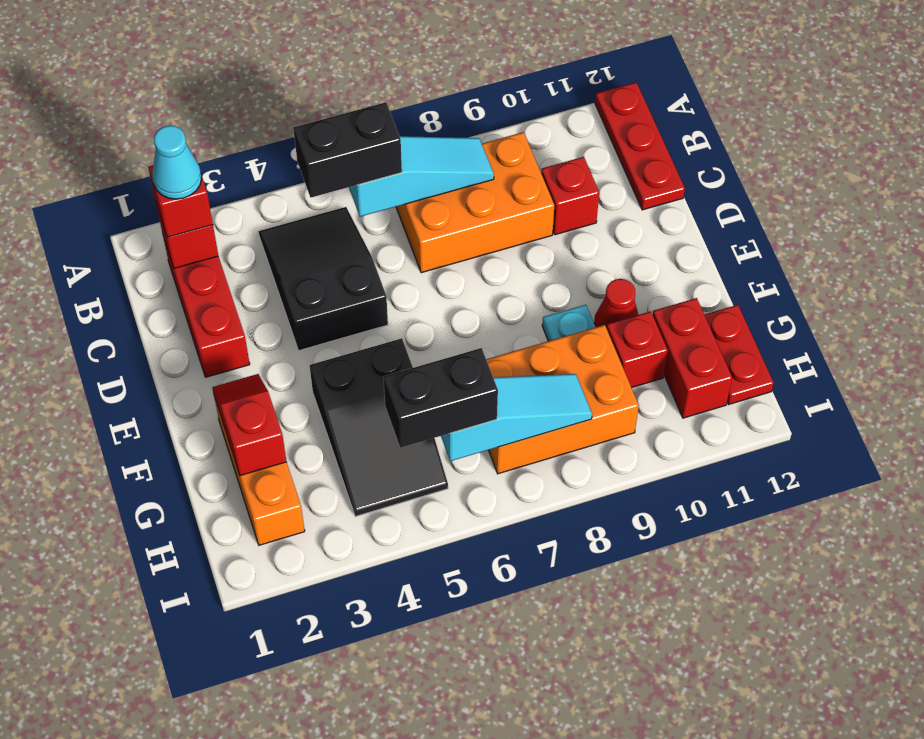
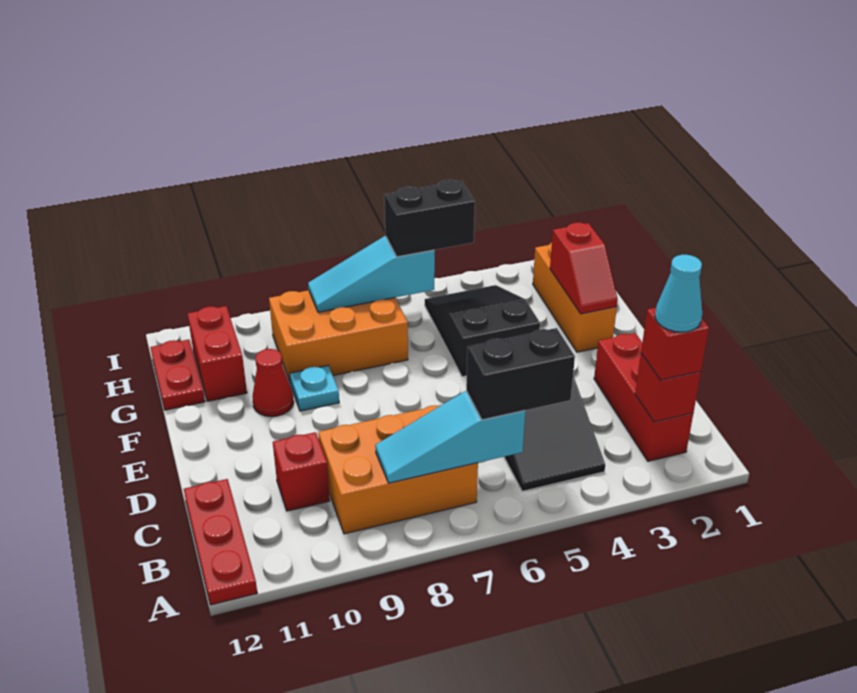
red 1x1 brick [607,311,668,388] -> none

